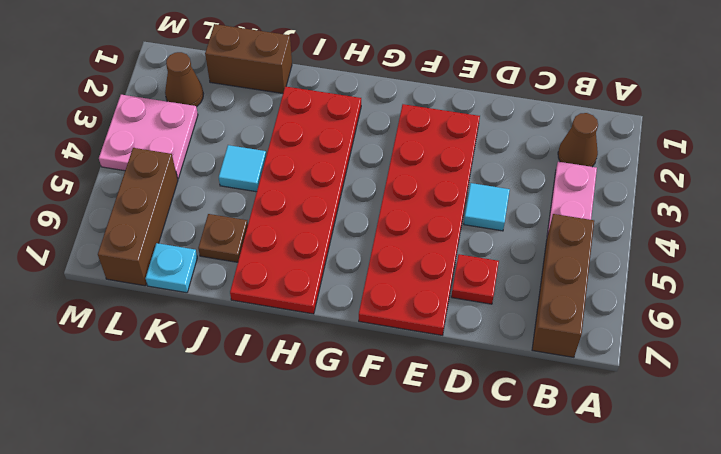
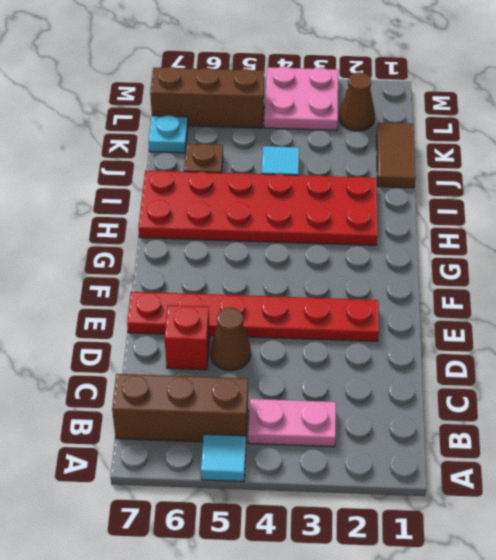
brown 1x1 cone [558,113,598,167] -> brown 1x1 cone moved to [210,308,251,371]
cyan 1x1 tile [464,183,510,231] -> cyan 1x1 tile moved to [201,434,246,482]
red 1x1 plate [451,254,499,304] -> red 1x1 brick [165,305,210,370]
red 2x6 plate [359,104,480,335] -> red 1x6 plate [127,292,379,341]
brown 1x2 brick [205,24,292,93] -> brown 1x2 tile [377,123,416,188]

